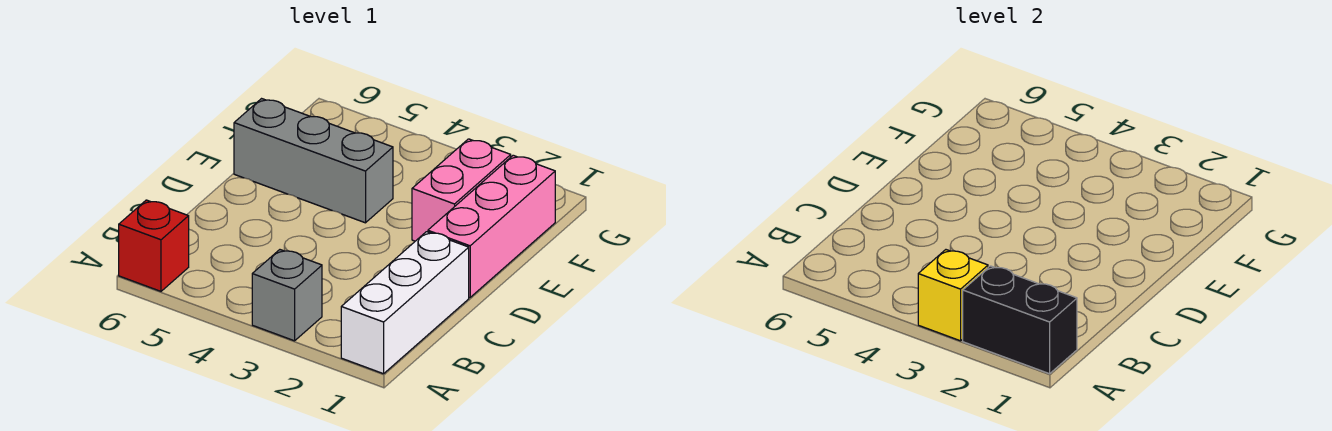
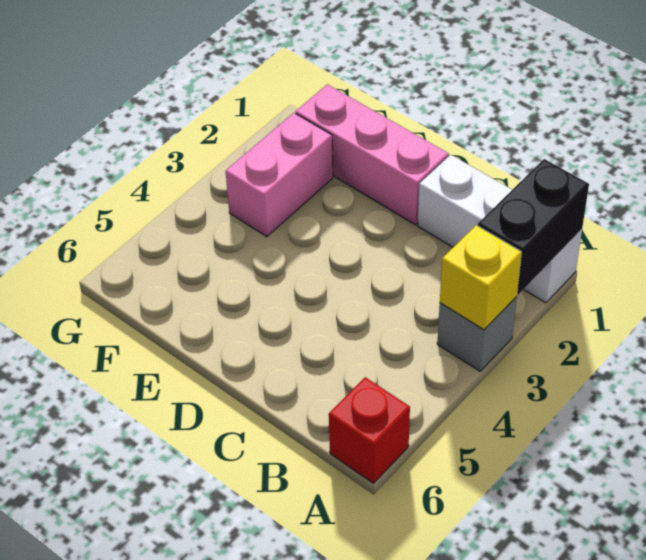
pink 1x2 brick [412,139,511,241] -> pink 1x2 brick turned to [226,113,333,237]
grey 1x3 brick [234,99,393,223] -> none

